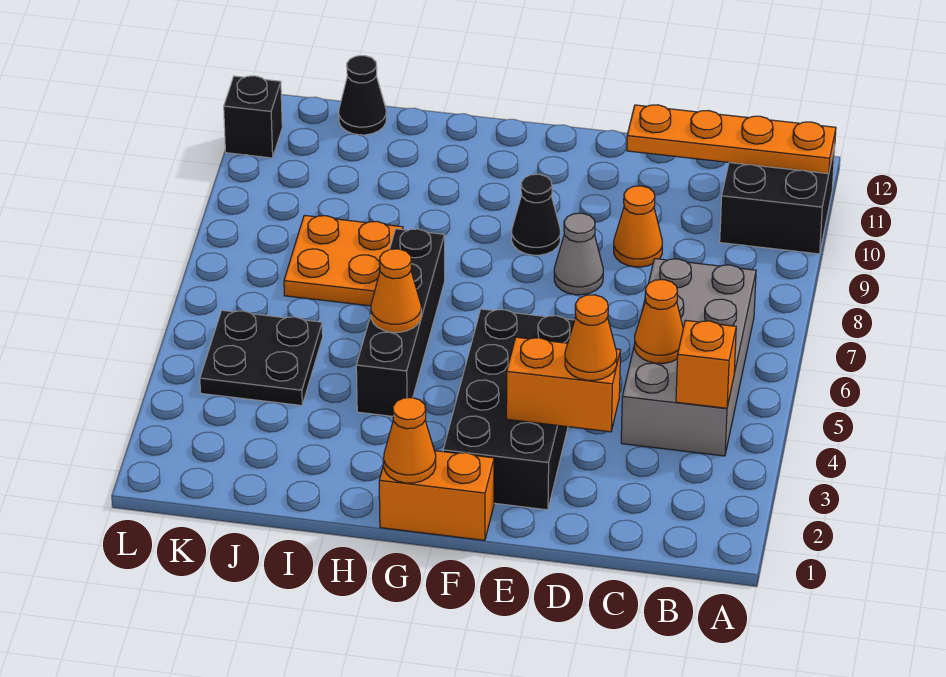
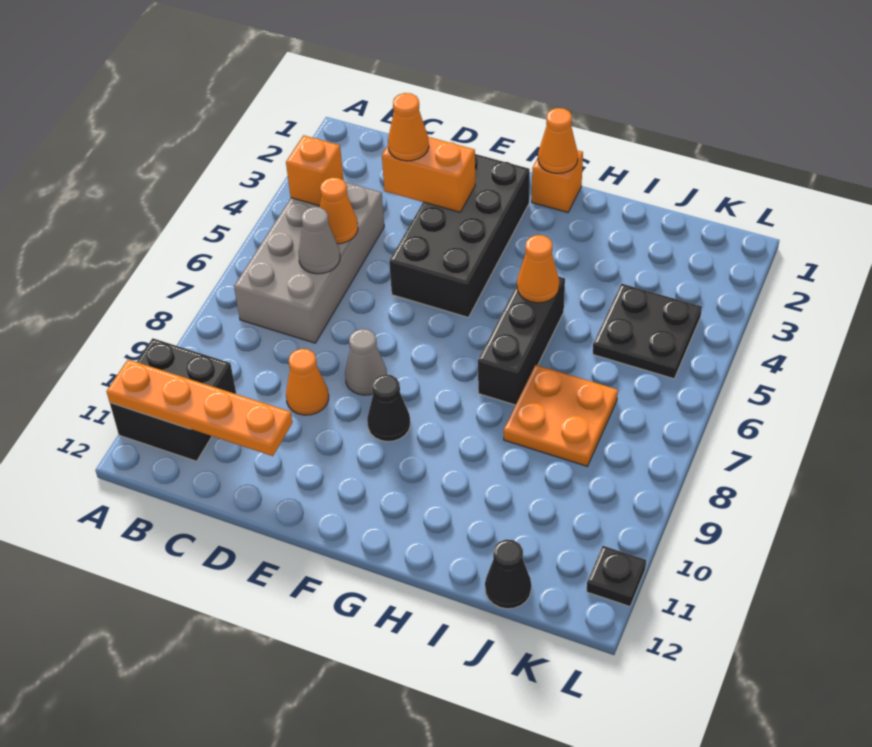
none -> grey 1x1 cone [298,207,340,274]
orange 1x2 brick [379,451,494,540] -> orange 1x1 brick [532,150,583,212]
black 1x4 brick [356,229,445,416] -> black 1x3 brick [478,276,565,405]
black 1x1 brick [224,76,282,158] -> black 1x1 plate [586,546,646,607]

